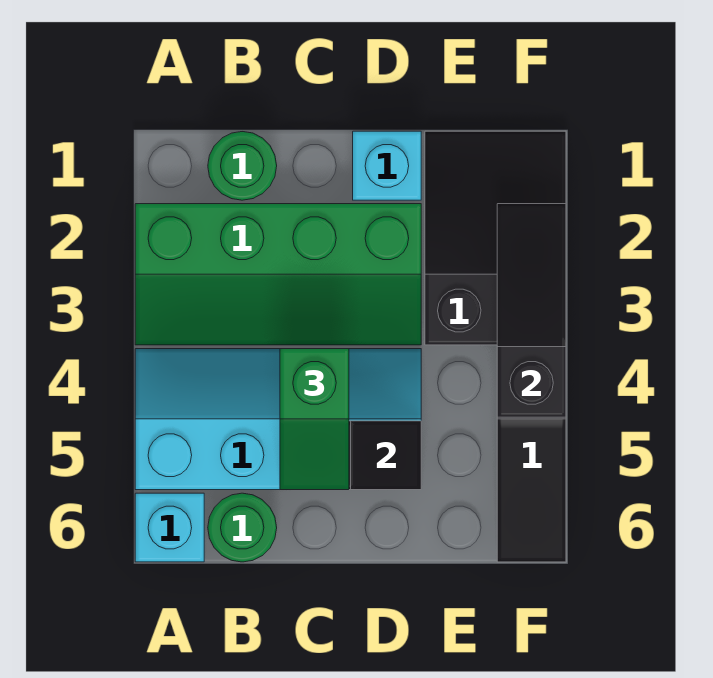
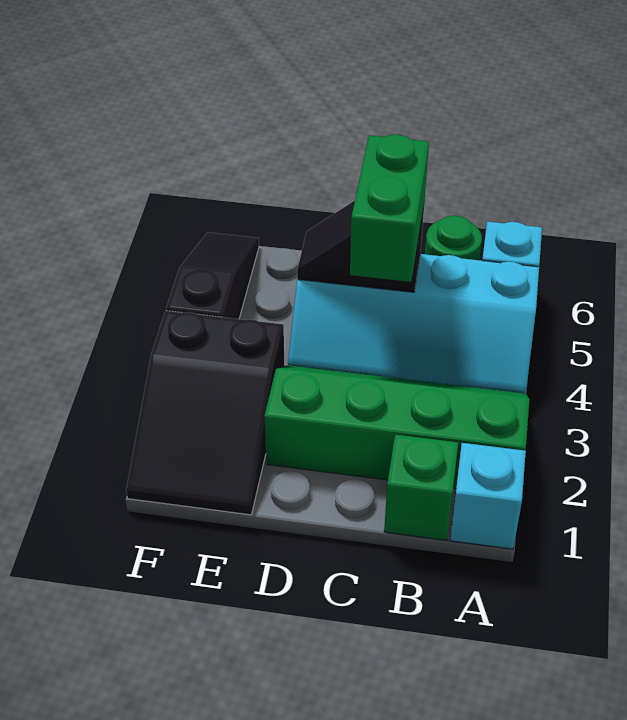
green 1x1 round brick [208,132,277,200] -> green 1x1 brick [384,435,458,540]
green 1x2 slope [280,349,349,490] -> green 1x2 brick [350,135,429,282]
cyan 1x1 brick [353,131,421,200] -> cyan 1x1 brick moved to [450,443,526,549]
black 1x3 slope [497,204,566,417] -> none

